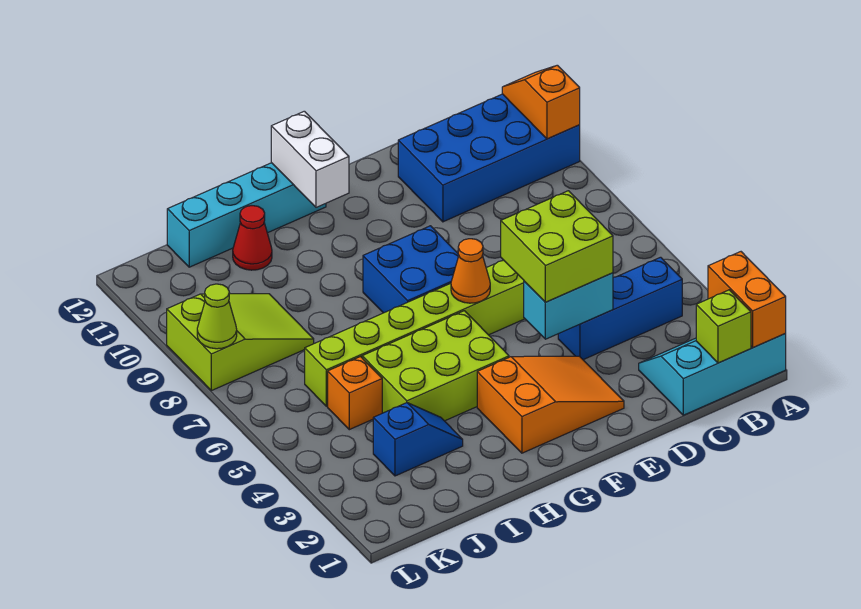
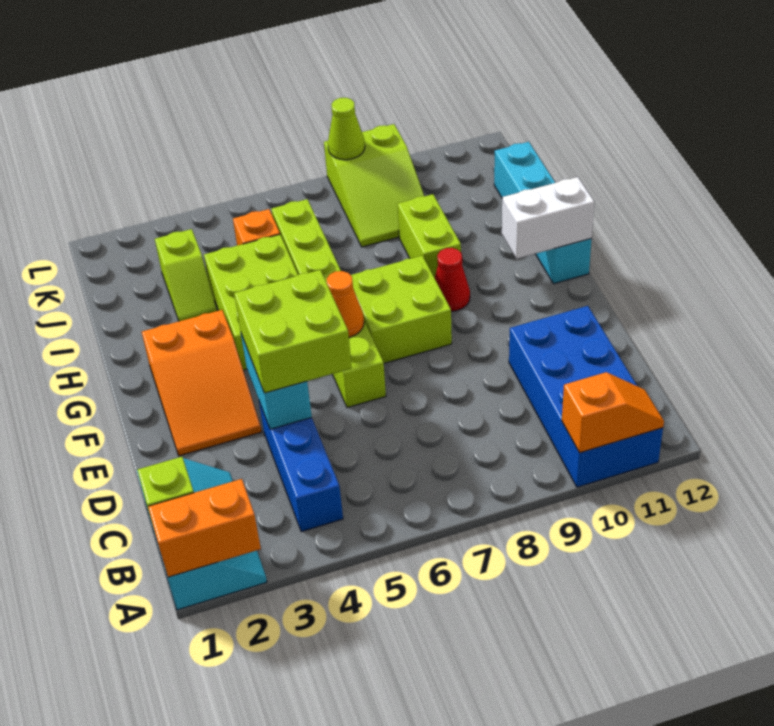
blue 2x2 brick [363,226,459,313] -> lime 2x2 brick [351,256,452,363]
none -> lime 1x2 brick [397,194,461,278]
blue 1x2 slope [373,403,463,476] -> lime 1x2 slope [155,229,217,321]
red 1x1 cone [233,206,272,270] -> red 1x1 cone moved to [435,248,470,311]

